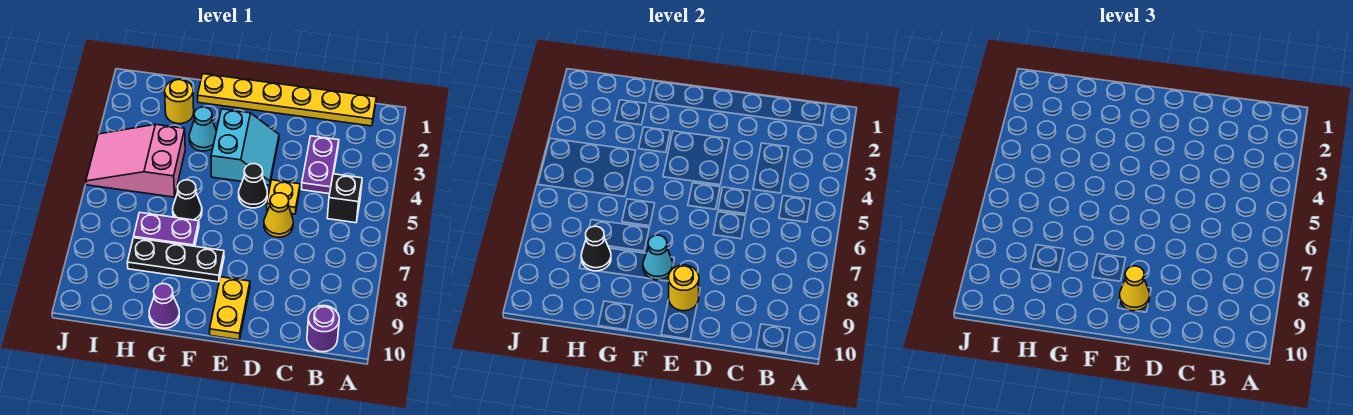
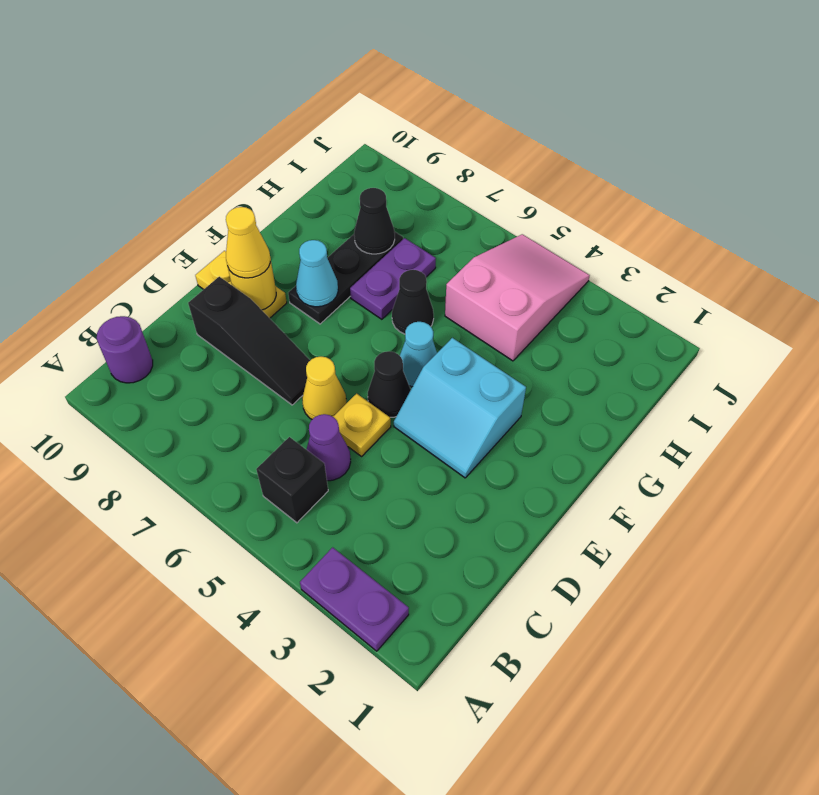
yellow 1x6 plate [197,74,376,126] -> none
purple 1x2 plate [302,136,339,194] -> purple 1x2 plate moved to [300,547,409,651]
none -> black 1x3 slope [188,277,310,405]
cyan 1x1 cone [189,107,216,151] -> cyan 1x1 cone moved to [400,322,437,387]
purple 1x1 cone [149,284,179,328] -> purple 1x1 cone moved to [306,414,351,481]
yellow 1x1 round brick [165,79,194,124] -> none

